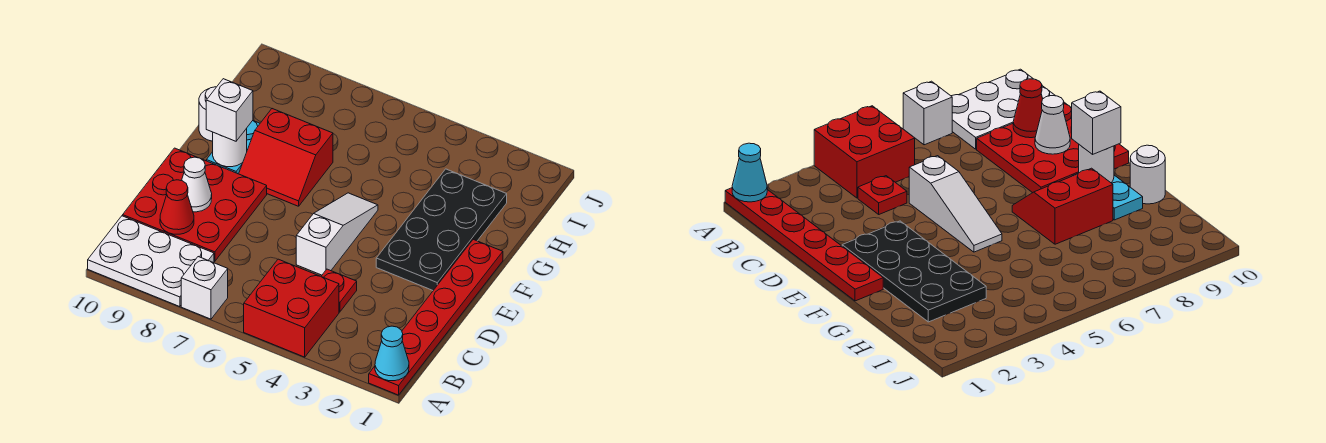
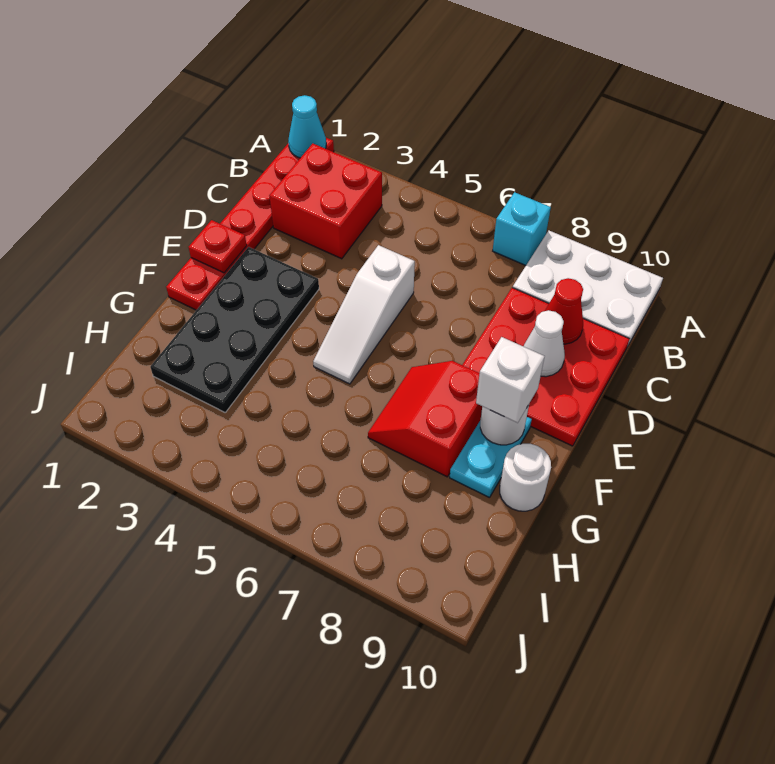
red 2x2 brick [244,259,339,357] -> red 2x2 brick moved to [269,144,382,259]
white 1x1 brick [181,257,228,319] -> cyan 1x1 brick [493,192,551,265]
red 1x1 plate [321,269,357,312] -> red 1x1 plate moved to [189,220,247,273]
red 2x2 slope [239,109,333,206] -> red 2x2 slope turned to [368,361,482,477]

